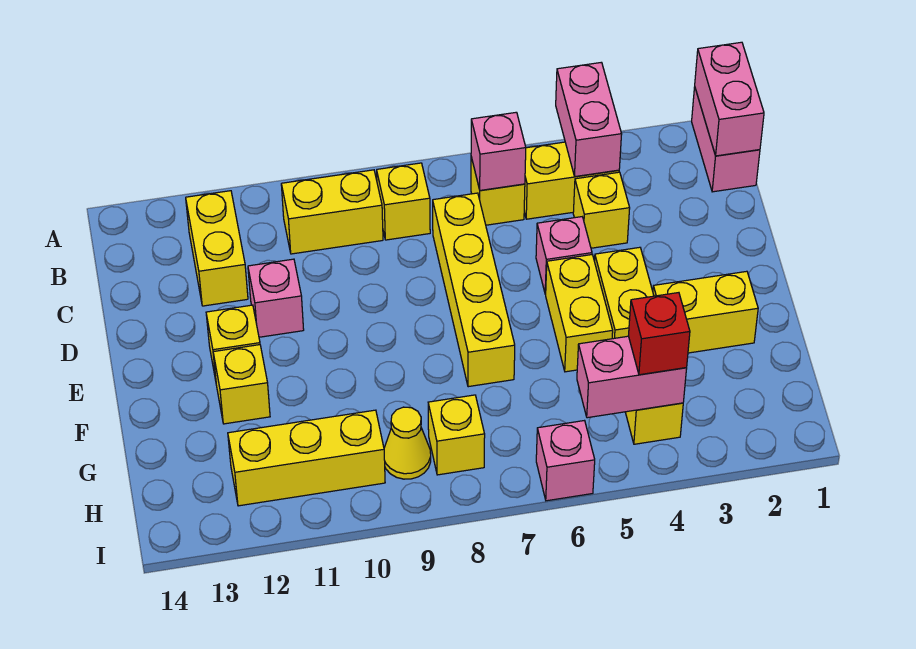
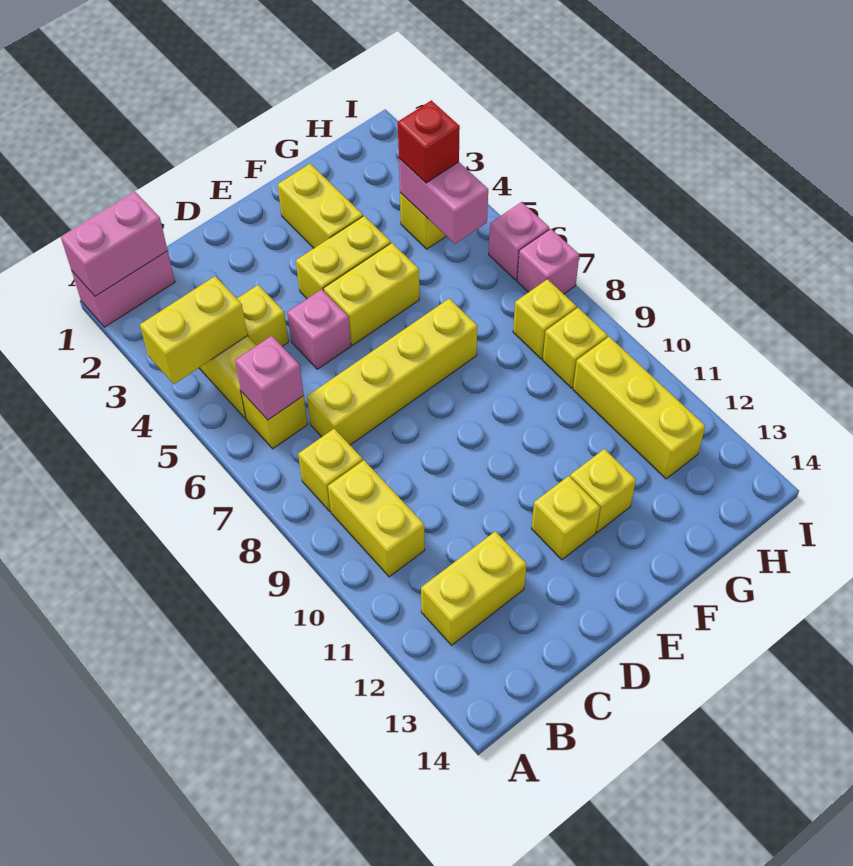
pink 1x2 brick [556,62,622,177] -> yellow 1x2 brick [140,276,247,384]
pink 1x1 brick [248,259,304,337] -> pink 1x1 brick moved to [517,229,579,294]
yellow 1x1 cone [384,407,431,479] -> yellow 1x1 brick [543,308,608,388]

